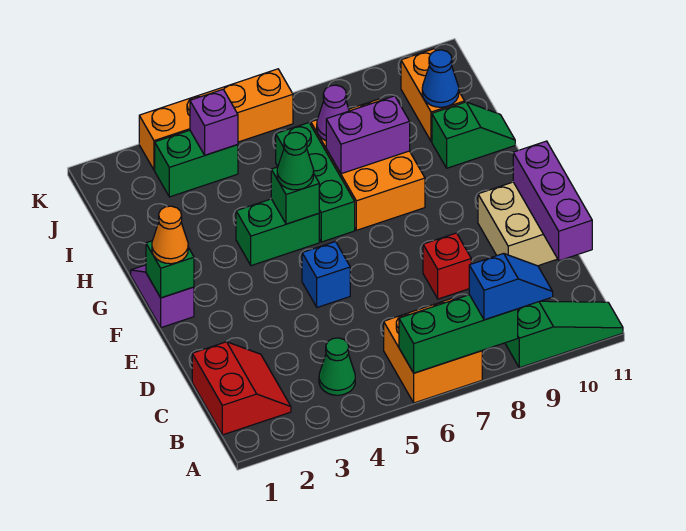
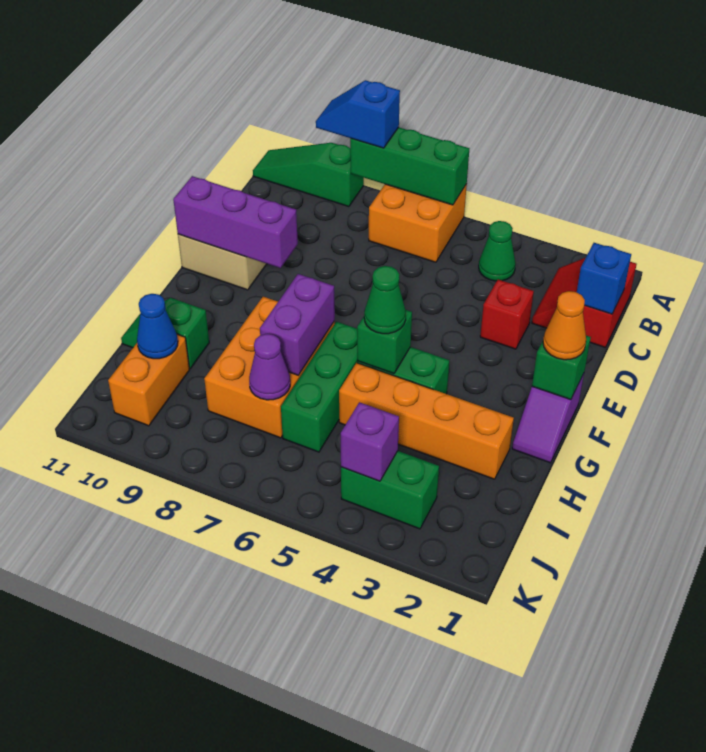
purple 1x3 brick [513,141,592,261] -> purple 1x3 brick turned to [173,176,298,268]
red 1x1 brick [423,233,471,299] -> red 1x1 brick moved to [480,280,534,349]
blue 1x1 brick [302,242,350,307] -> blue 1x1 brick moved to [577,243,631,314]
purple 1x2 brick [326,96,410,174] -> purple 1x2 brick turned to [260,274,335,375]
orange 1x4 brick [139,69,293,170] -> orange 1x4 brick moved to [339,363,514,479]

